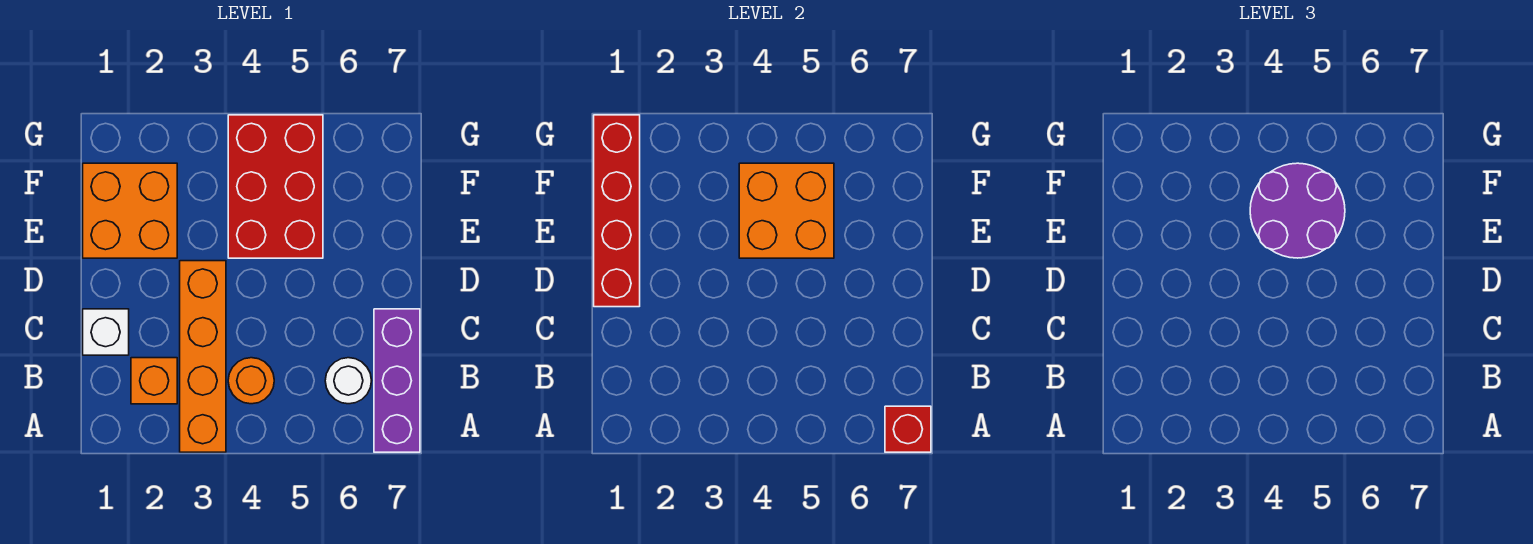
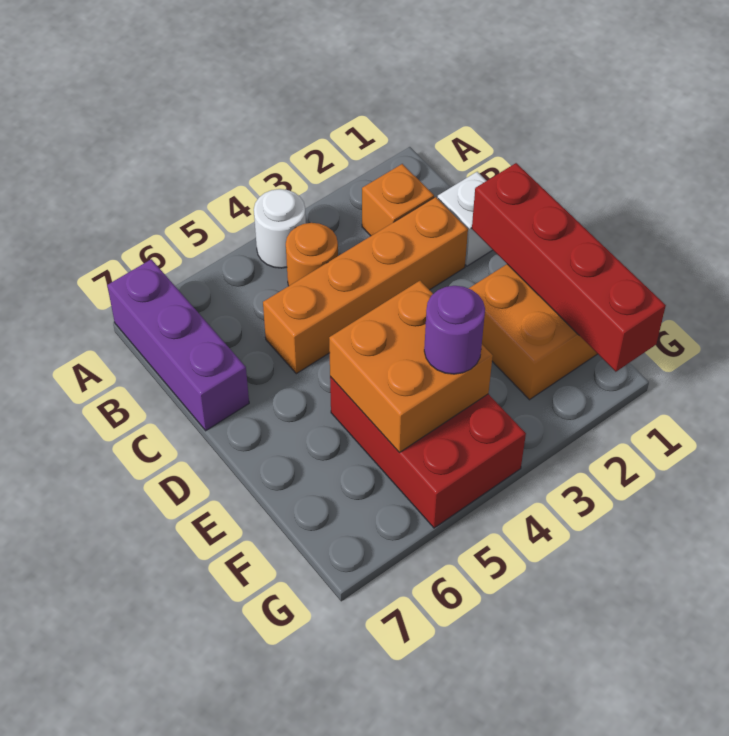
orange 1x4 brick [180,261,226,452] -> orange 1x4 brick turned to [263,197,468,374]
red 1x1 brick [885,406,931,452] -> none
white 1x1 round brick [325,358,372,404] -> white 1x1 round brick moved to [254,189,306,268]
purple 2x2 round brick [1250,163,1345,258] -> purple 1x1 round brick [424,286,485,374]

